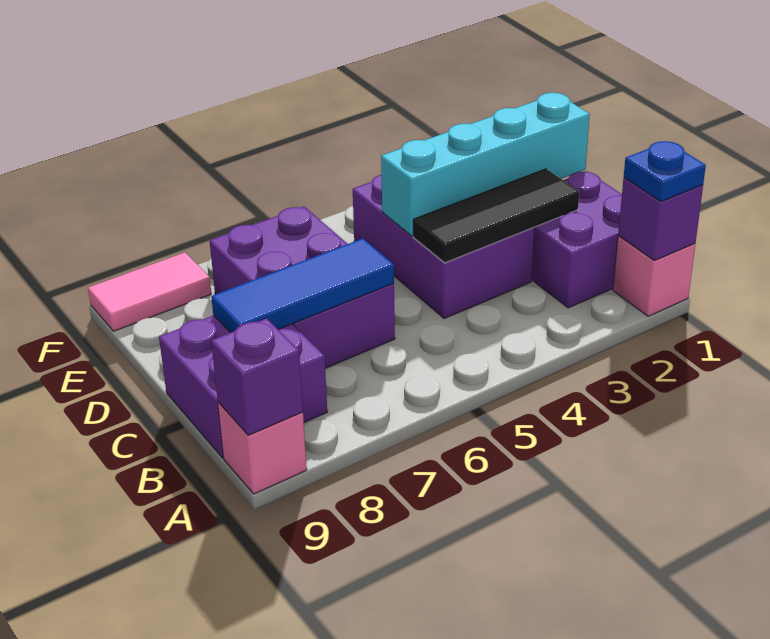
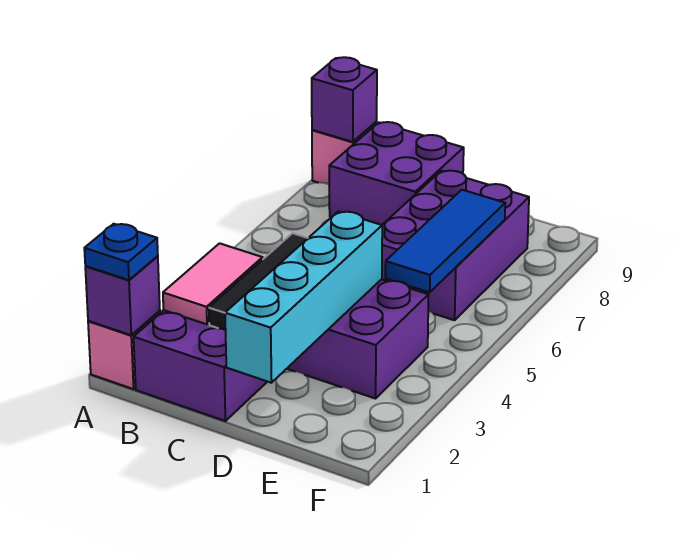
purple 2x3 brick [210,206,395,368] -> purple 2x3 brick turned to [382,171,529,320]
blue 1x3 tile [211,238,394,333] -> blue 1x3 tile moved to [385,190,505,292]
pink 1x2 tile [88,253,211,331] -> pink 1x2 tile moved to [163,243,263,324]

